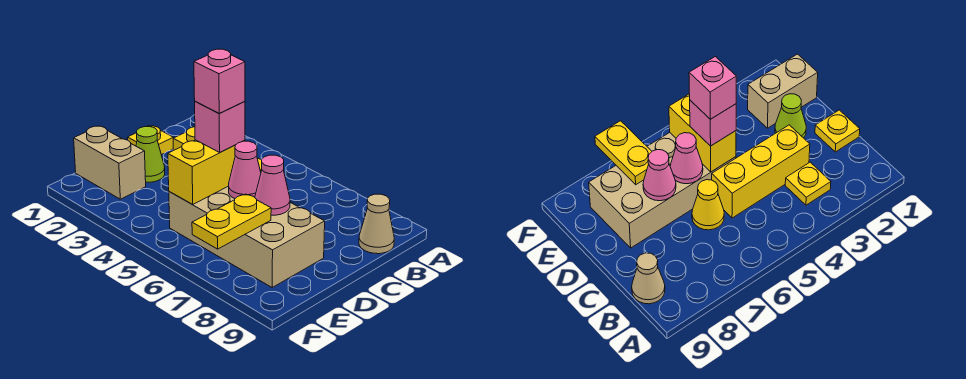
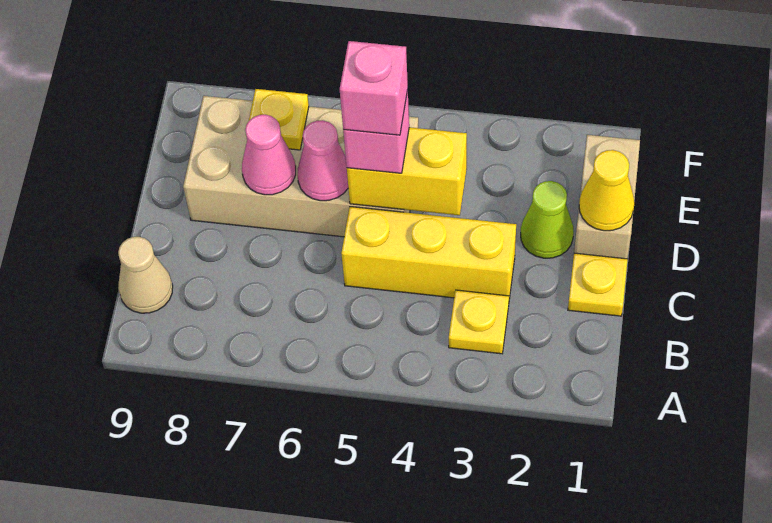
yellow 1x1 cone [692,180,724,230] -> yellow 1x1 cone moved to [579,150,634,231]
yellow 1x2 brick [168,140,245,205] -> yellow 1x2 brick turned to [347,127,467,215]
tan 1x2 brick [74,126,146,199] -> tan 1x2 brick turned to [574,135,640,259]
yellow 1x2 plate [192,194,271,249] -> yellow 1x1 plate [249,89,309,150]

